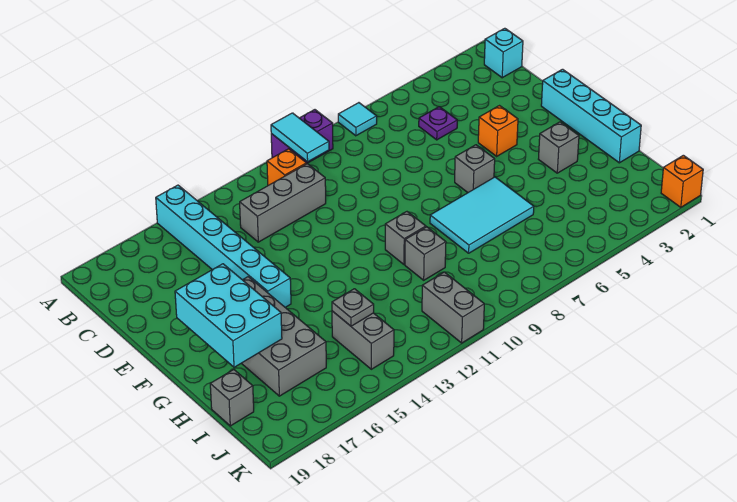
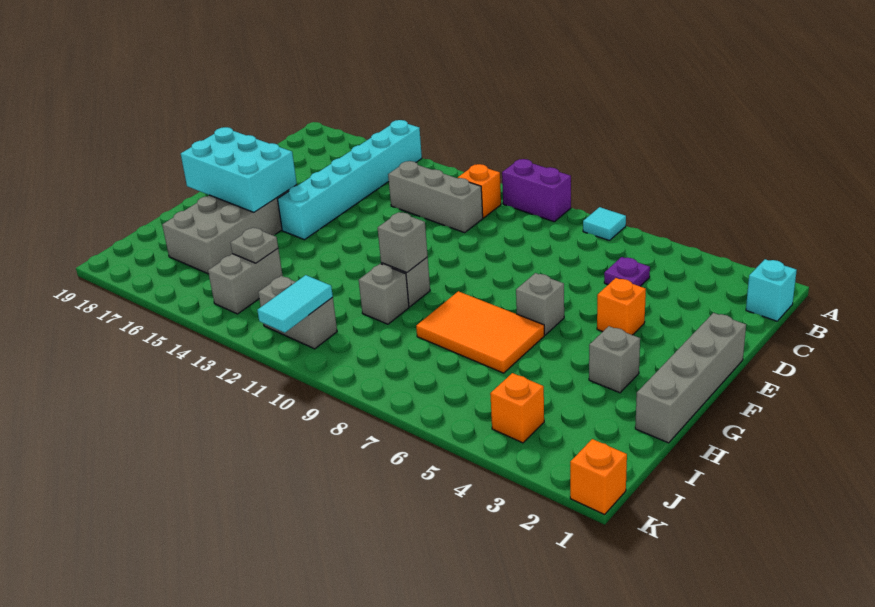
cyan 1x2 tile [271,113,329,162] -> cyan 1x2 tile moved to [257,275,333,333]
cyan 1x4 brick [541,69,641,163] -> grey 1x4 brick [635,313,746,443]
cyan 2x3 brick [175,264,282,367] -> cyan 2x3 brick turned to [181,127,297,212]
cyan 2x3 tile [430,177,534,253] -> orange 2x3 tile [416,291,544,373]
grey 1x1 brick [210,370,254,426] -> grey 1x1 brick moved to [378,212,428,273]
none -> orange 1x1 brick [490,373,544,443]
grey 1x2 brick [422,272,484,343] -> grey 1x2 brick turned to [258,276,337,349]

